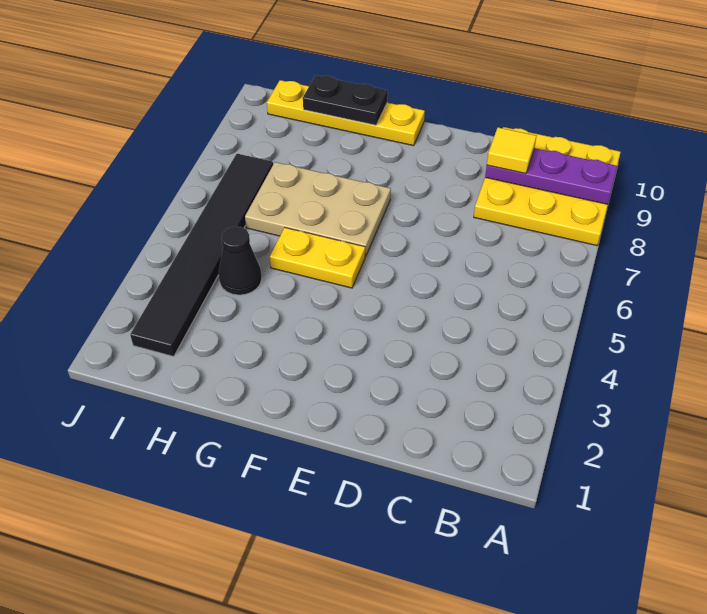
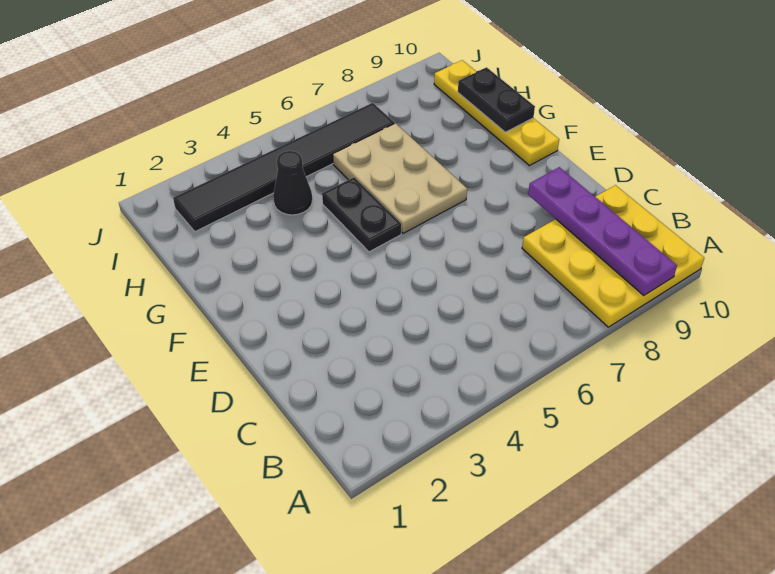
purple 1x3 plate [485,148,617,204] -> purple 1x4 plate [528,167,677,296]
yellow 1x1 tile [487,128,536,174] -> none
yellow 1x2 plate [270,228,365,288] -> black 1x2 plate [322,177,401,252]

